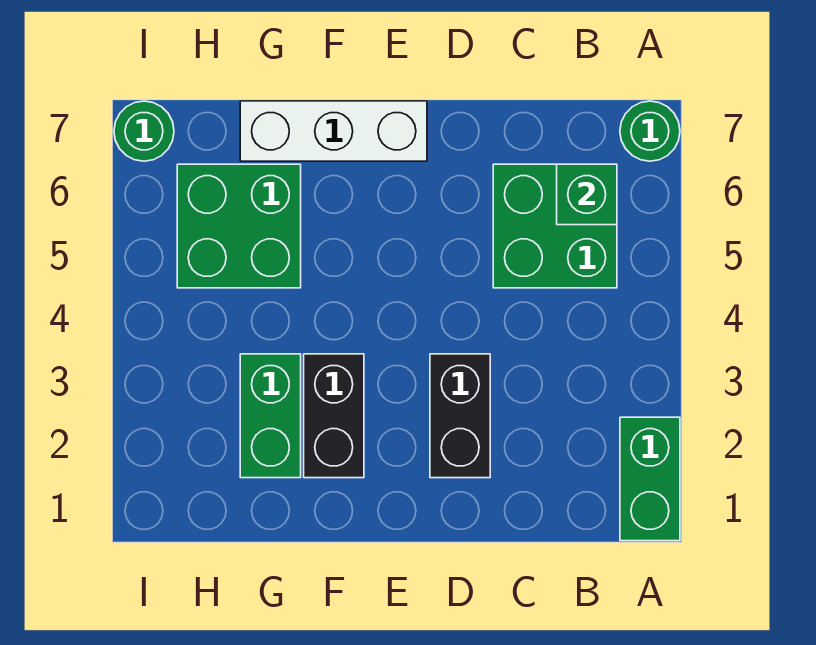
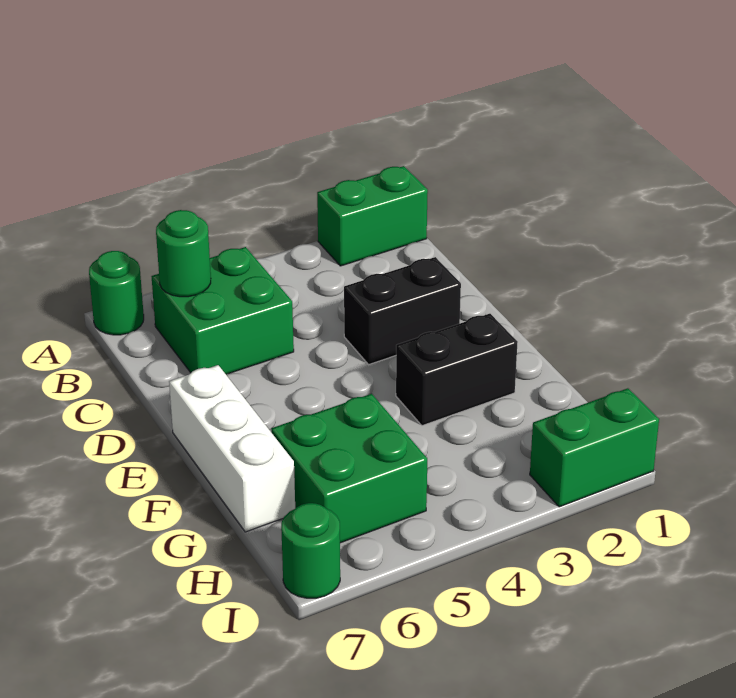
green 1x1 brick [557,164,617,225] -> green 1x1 round brick [156,210,211,297]
green 1x2 brick [240,354,301,478] -> green 1x2 brick moved to [530,388,659,507]

